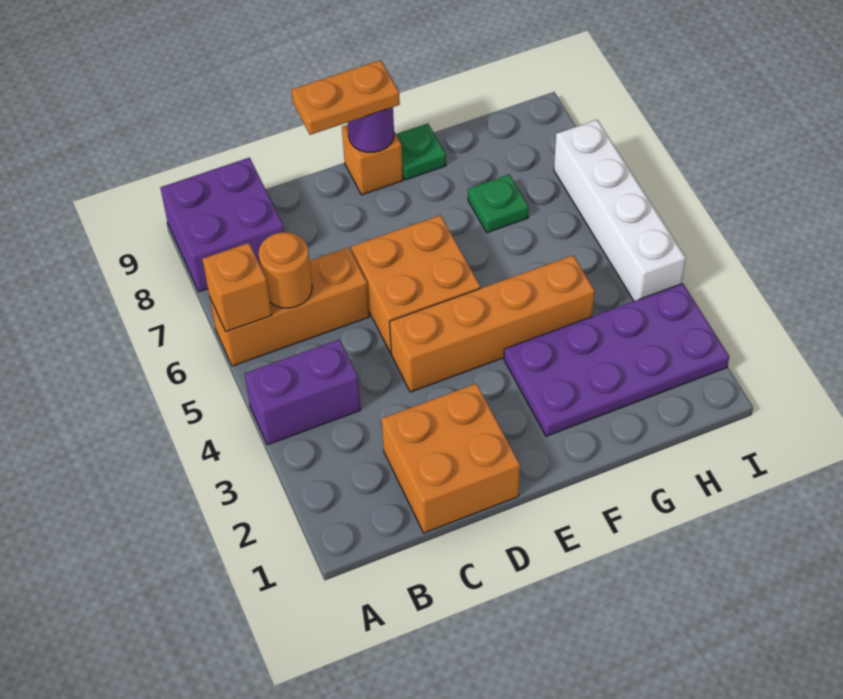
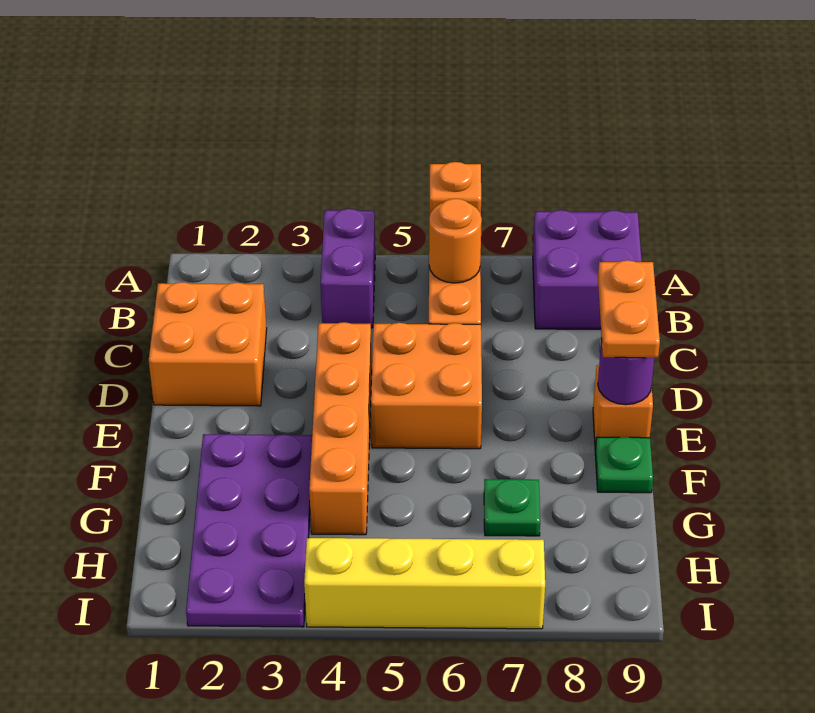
white 1x4 brick [554,120,686,301] -> yellow 1x4 brick [304,538,545,629]

